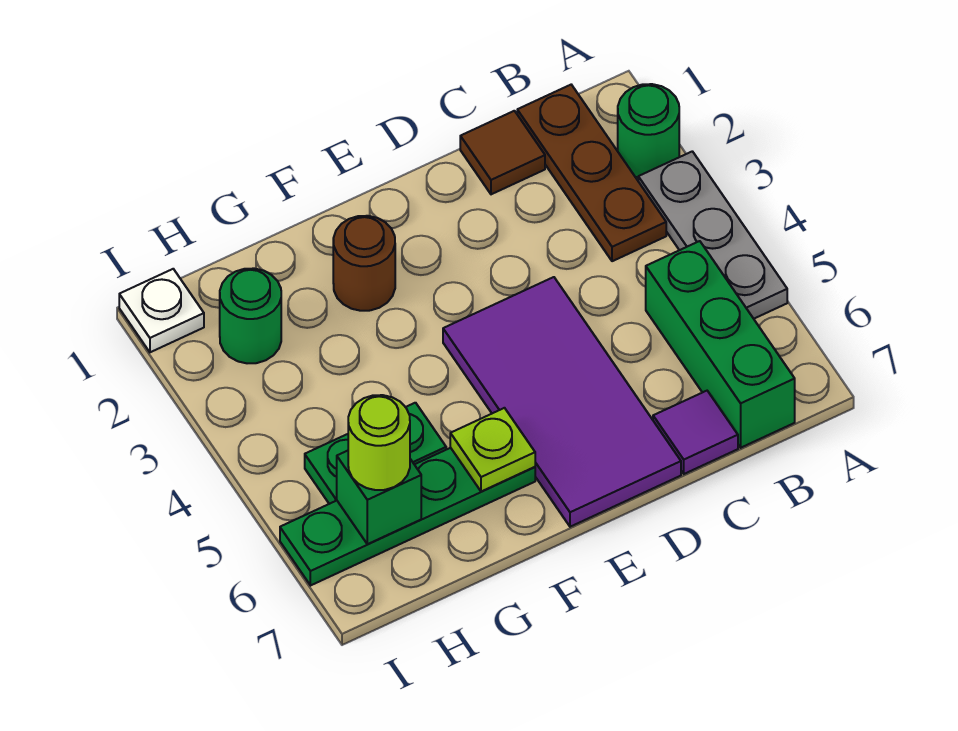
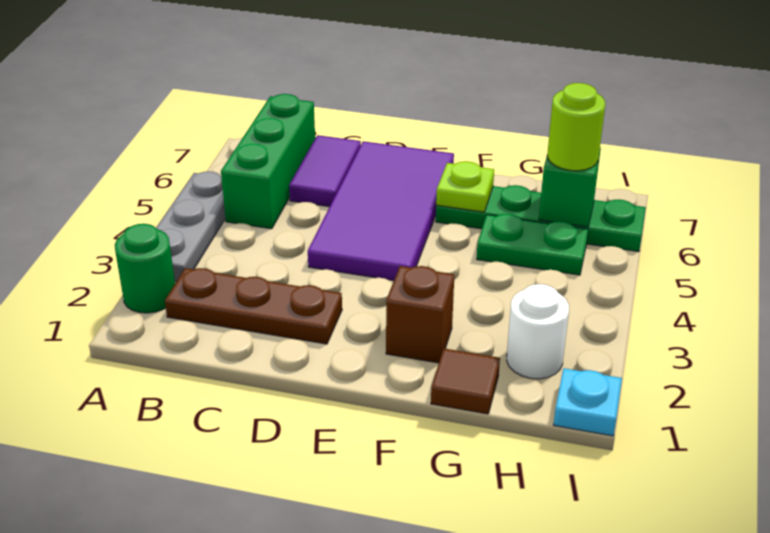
brown 1x3 plate [517,85,666,261] -> brown 1x3 plate turned to [165,268,342,344]
brown 1x1 tile [460,111,545,194] -> brown 1x1 tile moved to [431,349,500,414]
purple 1x1 tile [653,391,738,474] -> purple 1x2 tile [289,135,361,207]
brown 1x1 round brick [333,216,395,311] -> brown 1x1 brick [386,266,454,363]
green 1x1 round brick [220,268,281,363] -> white 1x1 round brick [507,284,569,379]
white 1x1 plate [119,269,204,352] -> cyan 1x1 plate [554,368,622,436]

